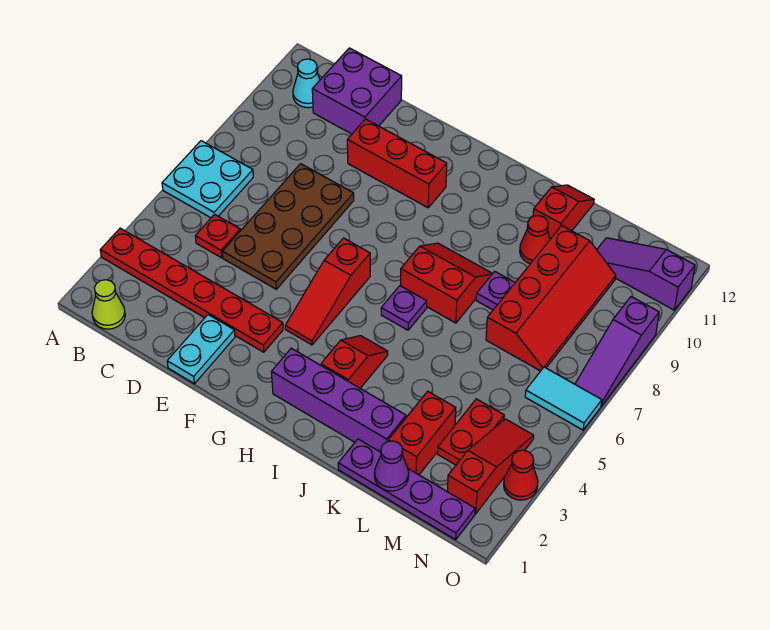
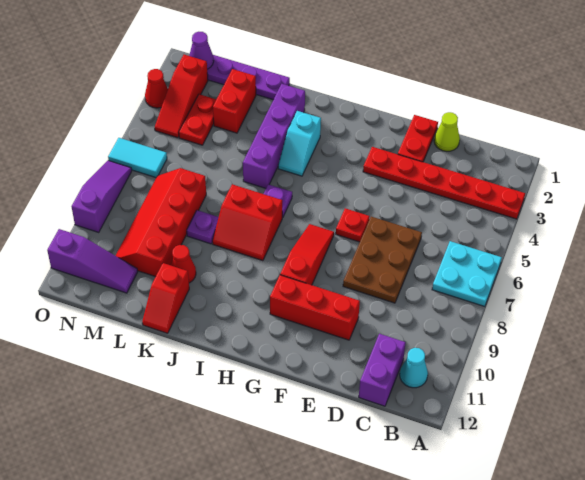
lime 1x1 cone [92,280,125,329] -> lime 1x1 cone moved to [434,112,460,151]
red 1x1 plate [195,214,240,258] -> red 1x1 plate moved to [336,208,370,242]
purple 2x2 brick [312,48,402,134] -> purple 1x2 brick [359,334,406,406]
brown 2x4 plate [222,164,354,289] -> brown 2x3 plate [343,217,422,303]
cyan 1x2 plate [167,315,235,384] -> red 1x2 plate [398,115,438,162]
red 1x3 slope [285,238,370,345] -> red 1x3 slope moved to [280,224,334,285]
purple 1x4 brick [272,348,406,452] -> purple 1x4 brick turned to [243,84,305,188]
red 1x2 slope [321,336,388,388] -> cyan 1x2 slope [278,111,321,176]
purple 1x1 cone [374,441,409,491] -> purple 1x1 cone moved to [189,32,214,69]

